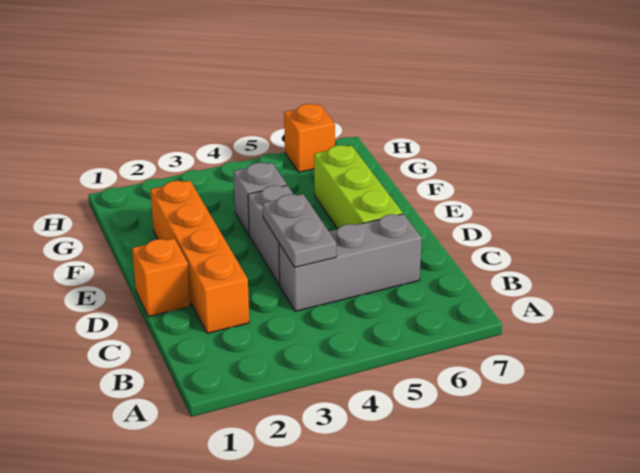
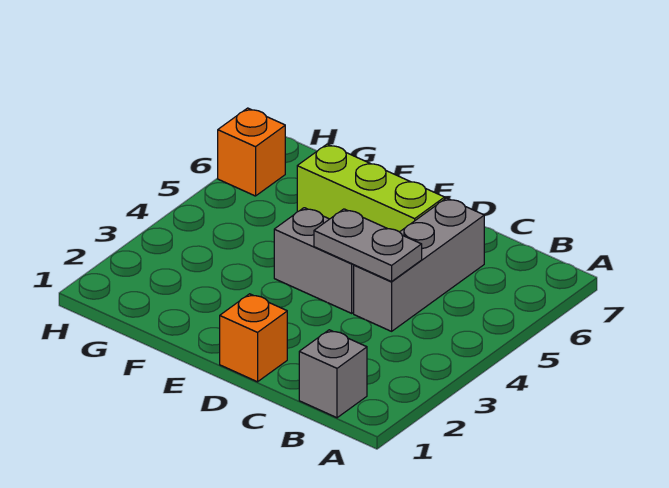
orange 1x4 brick [150,181,249,333] -> none
grey 1x1 brick [234,163,287,235] -> grey 1x1 brick moved to [299,330,367,418]

